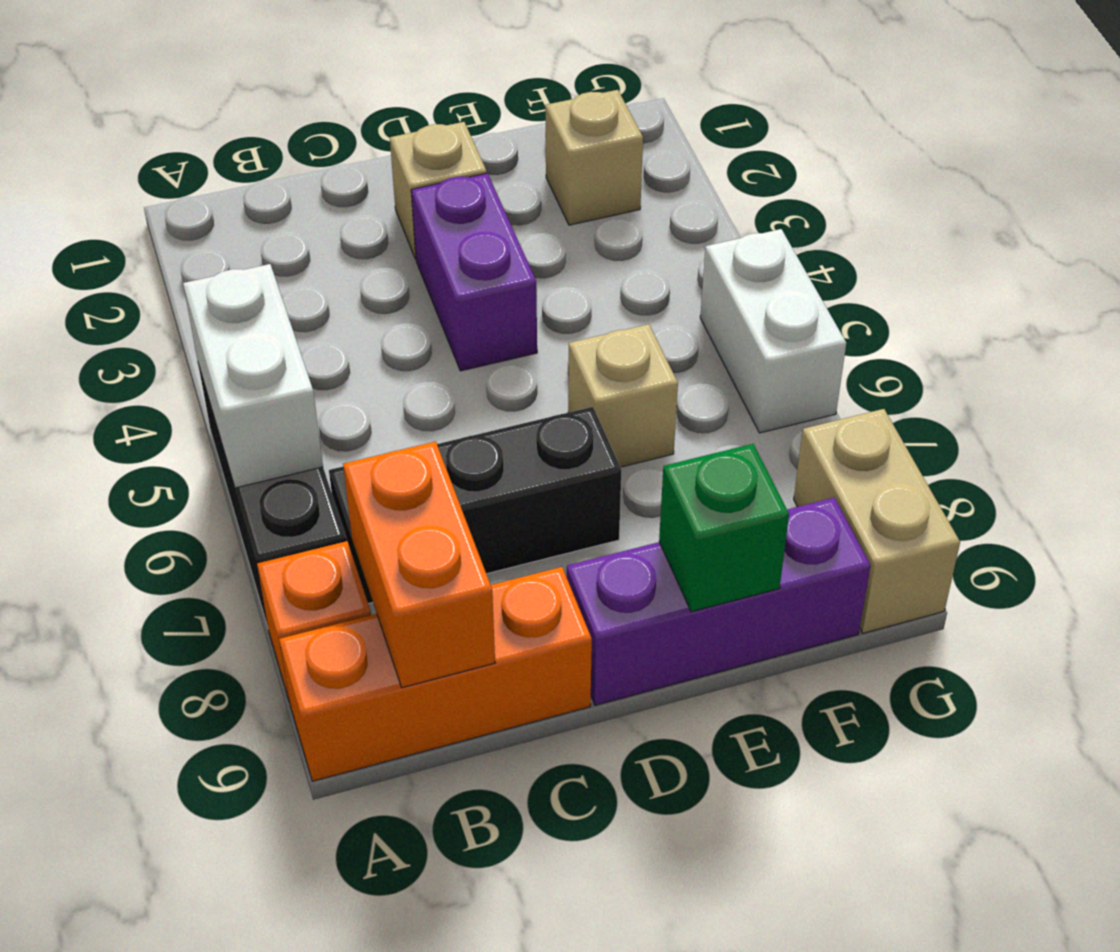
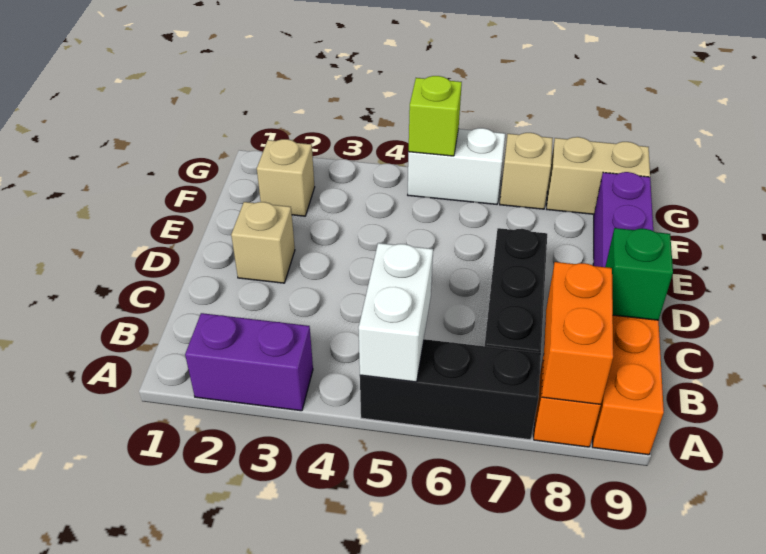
white 1x2 brick [183,264,323,488] -> white 1x2 brick turned to [359,243,433,382]
orange 1x2 brick [343,442,495,688] -> orange 1x2 brick turned to [542,262,613,404]
purple 1x2 brick [411,173,537,371] -> purple 1x2 brick moved to [185,313,313,411]
tan 1x1 brick [568,324,678,467] -> tan 1x1 brick moved to [500,133,553,209]
green 1x1 brick [659,444,789,612] -> green 1x1 brick moved to [605,228,673,320]
none -> lime 1x1 brick [409,76,462,156]

